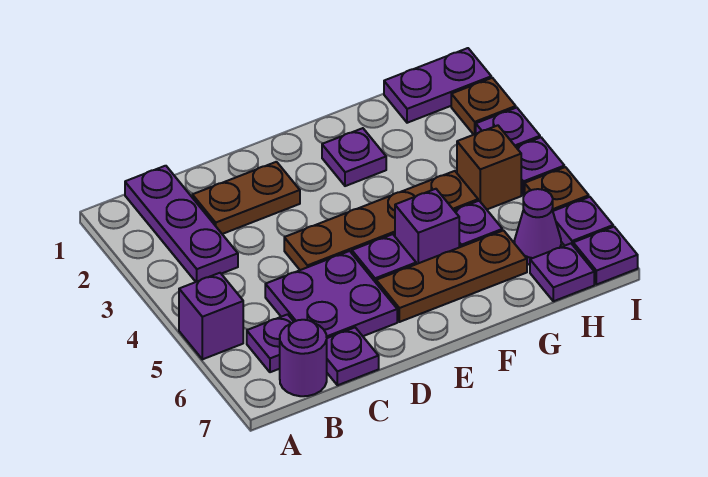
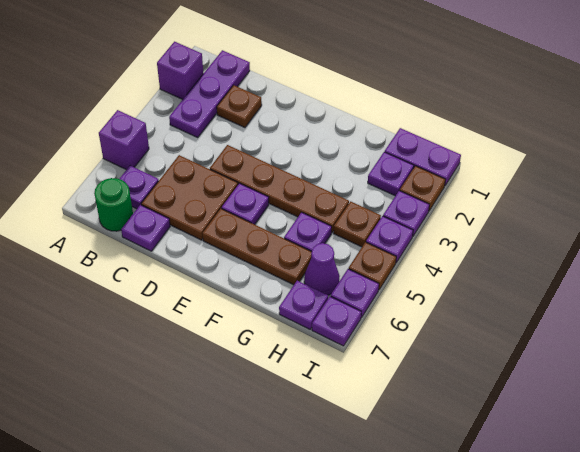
purple 1x1 round brick [280,320,327,396] -> green 1x1 round brick [94,178,133,231]
brown 1x2 plate [192,162,300,234] -> brown 1x1 plate [217,85,262,127]
purple 2x2 plate [265,251,397,338] -> brown 2x2 plate [141,155,238,240]
purple 1x1 plate [322,128,386,186] -> purple 1x1 plate moved to [368,152,414,196]
purple 1x1 brick [395,189,459,264] -> purple 1x1 brick moved to [157,42,203,99]
brown 1x1 brick [457,125,521,209] -> brown 1x1 plate [334,201,381,247]

